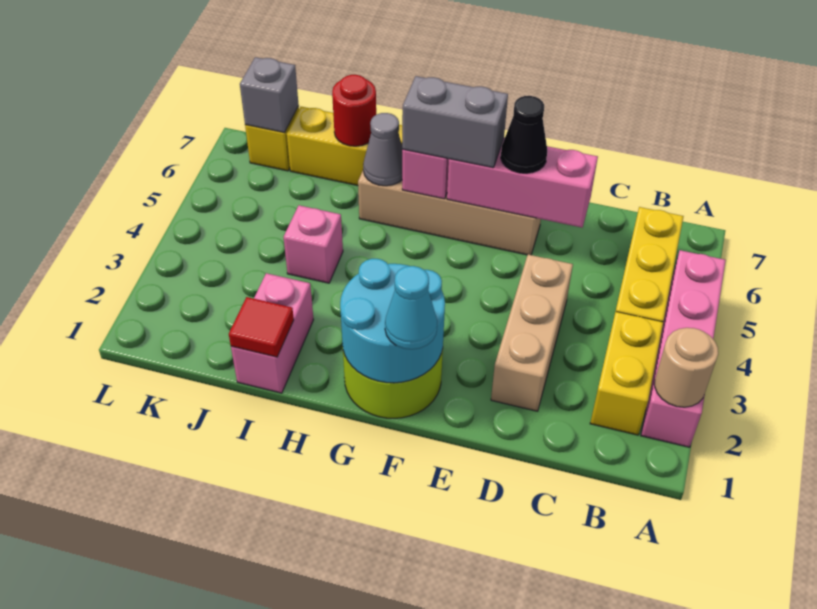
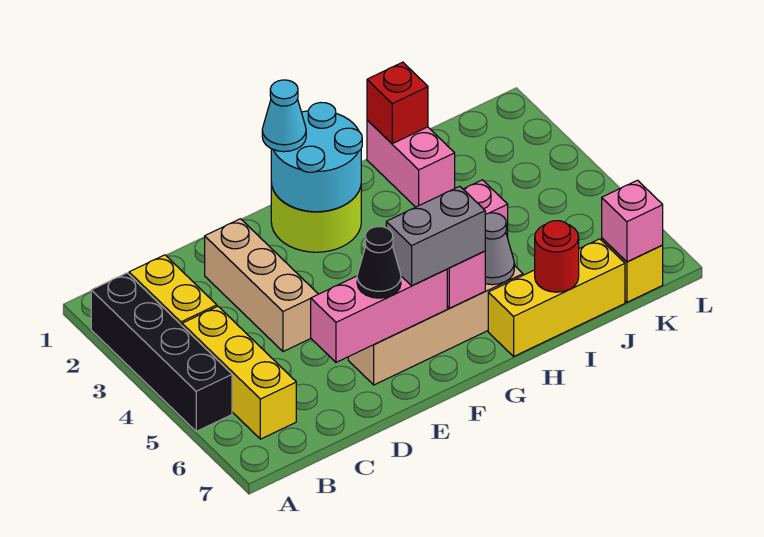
pink 1x4 brick [641,250,726,447] -> black 1x4 brick [91,273,232,431]
tan 1x1 round brick [655,328,718,407] -> none
red 1x1 tile [229,297,294,357] -> red 1x1 brick [367,62,428,144]
grey 1x1 brick [240,57,299,133] -> pink 1x1 brick [602,180,663,262]

